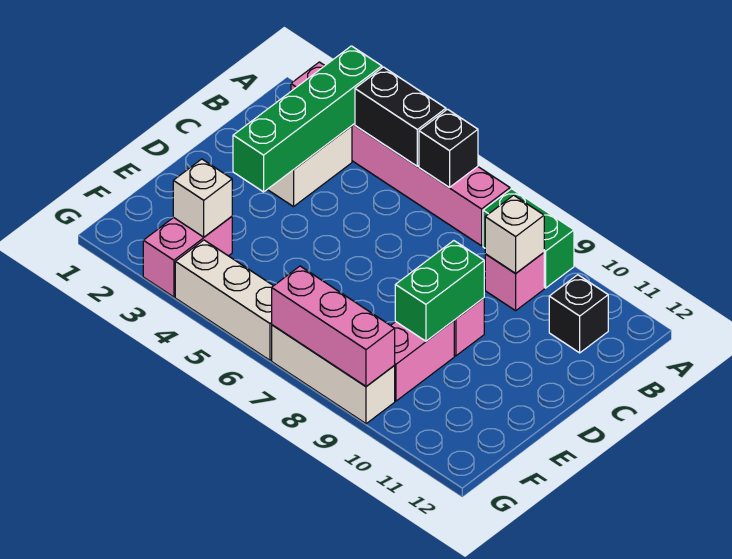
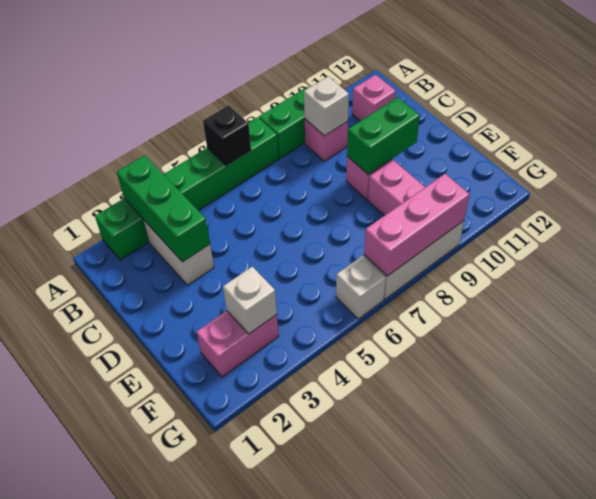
pink 1x6 brick [291,62,510,246] -> green 1x6 brick [95,117,279,260]
green 1x4 brick [233,46,382,192] -> green 1x3 brick [117,155,210,262]
black 1x2 brick [355,67,446,166] -> none
black 1x1 brick [549,275,608,353] -> pink 1x1 brick [352,75,396,121]
green 1x2 brick [395,241,484,341] -> green 1x2 brick turned to [347,97,420,175]
pink 1x2 brick [143,217,232,297] -> pink 1x2 brick turned to [197,311,279,377]
white 1x3 brick [175,240,273,360] -> white 1x1 brick [336,256,386,319]

